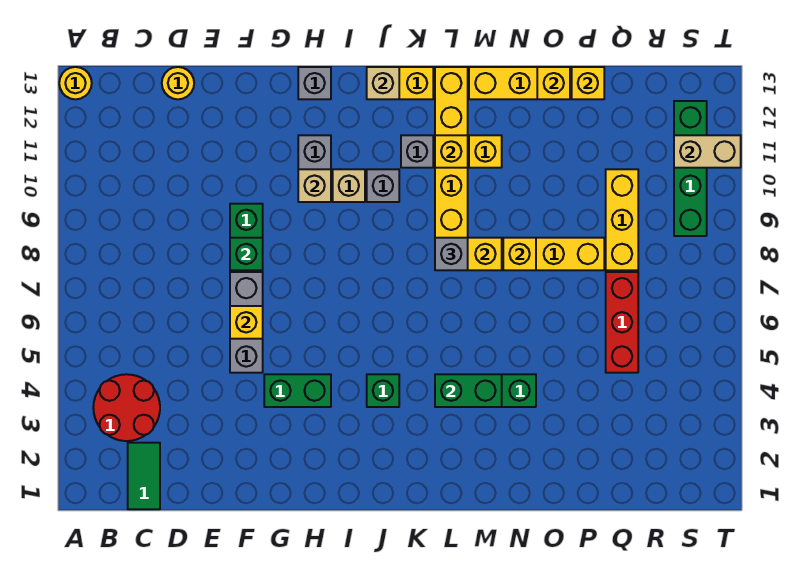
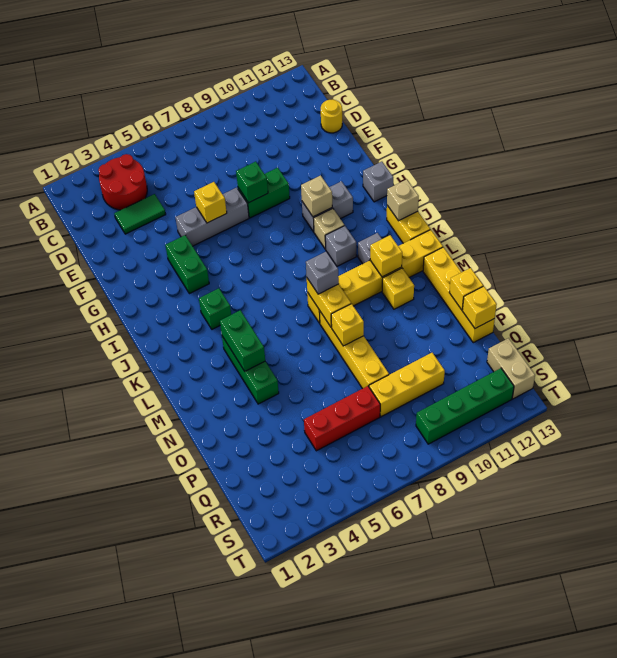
yellow 1x1 round brick [59,67,92,99] -> none
green 1x2 tile [128,443,160,509] -> green 1x2 tile moved to [114,194,166,234]
tan 1x2 brick [674,135,741,168] -> tan 1x2 brick moved to [487,338,535,399]

